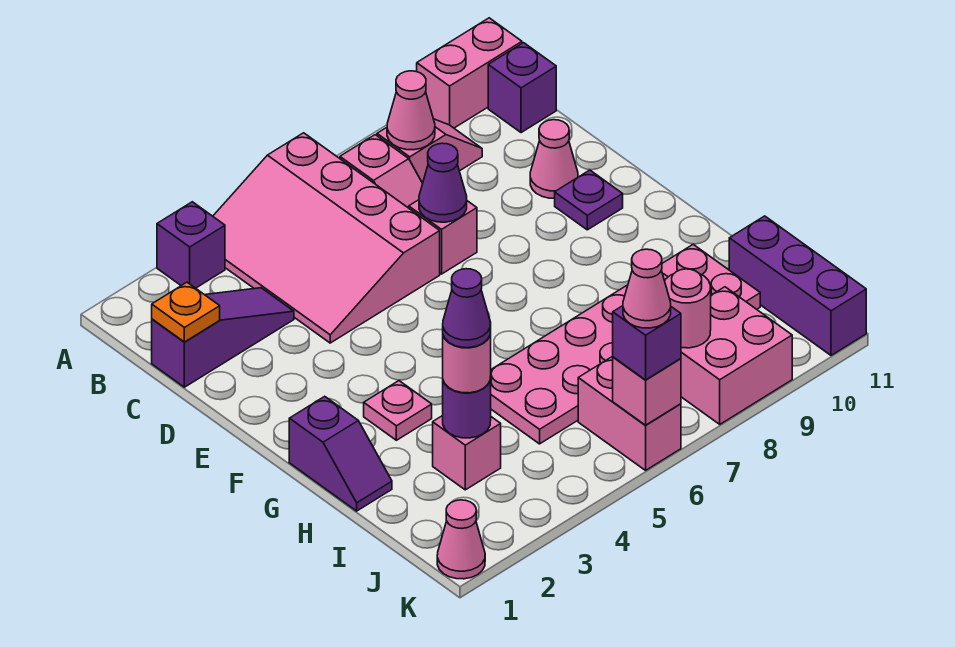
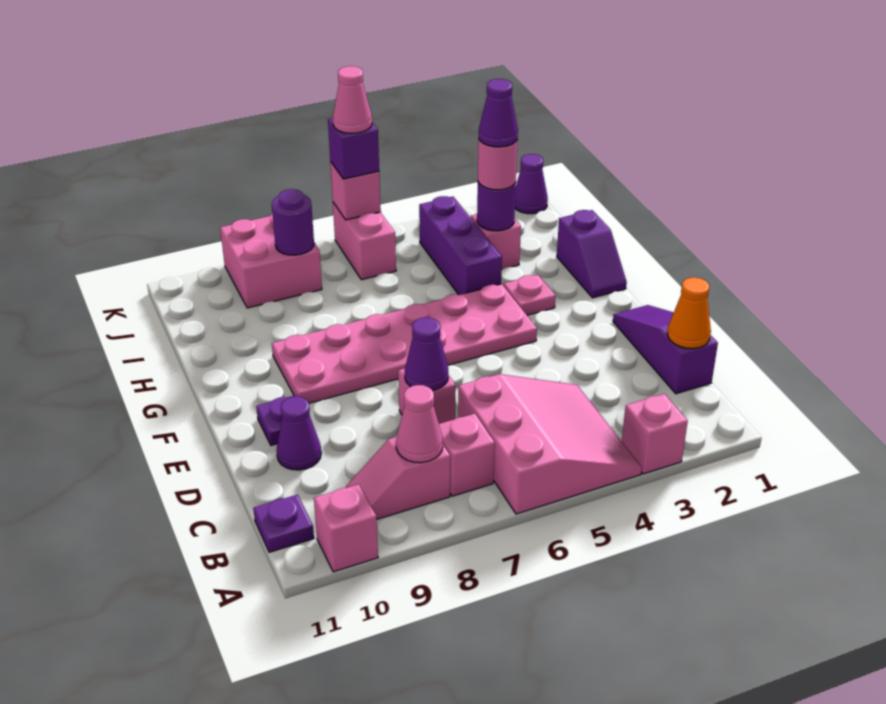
purple 1x1 brick [157,202,225,288] -> pink 1x1 brick [622,394,688,474]
pink 3x4 slope [213,133,440,343] -> pink 3x3 slope [458,374,642,514]
pink 1x2 brick [417,18,522,128] -> pink 1x1 brick [314,484,378,572]
purple 1x1 brick [488,43,556,133] -> purple 1x1 plate [253,495,314,552]
purple 1x3 slope [152,288,294,387] -> purple 1x3 slope turned to [613,305,718,394]
orange 1x1 plate [152,282,220,342] -> orange 1x1 cone [668,277,711,349]
pink 1x1 cone [530,120,578,198] -> purple 1x1 cone [277,397,321,470]
purple 1x2 slope [289,396,392,511] -> purple 1x2 slope turned to [557,210,627,298]
pink 2x6 plate [491,245,760,444] -> pink 2x6 plate moved to [272,284,537,403]
purple 1x3 brick [729,216,866,355] -> purple 1x3 brick moved to [419,196,502,295]
pink 1x1 round brick [665,269,711,348] -> purple 1x1 round brick [272,189,314,255]
pink 1x1 cone [437,500,485,579] -> purple 1x1 cone [515,154,548,214]

